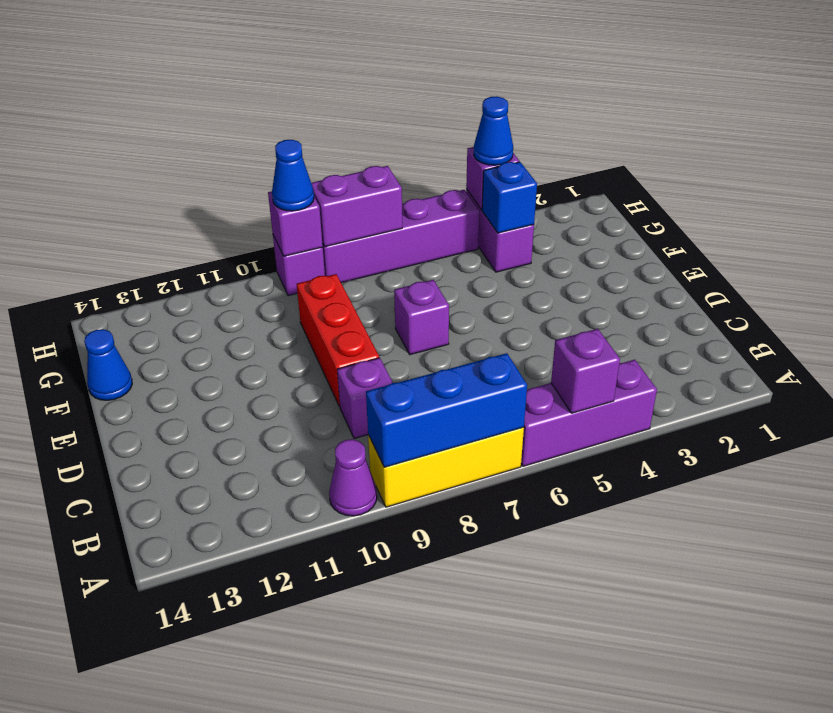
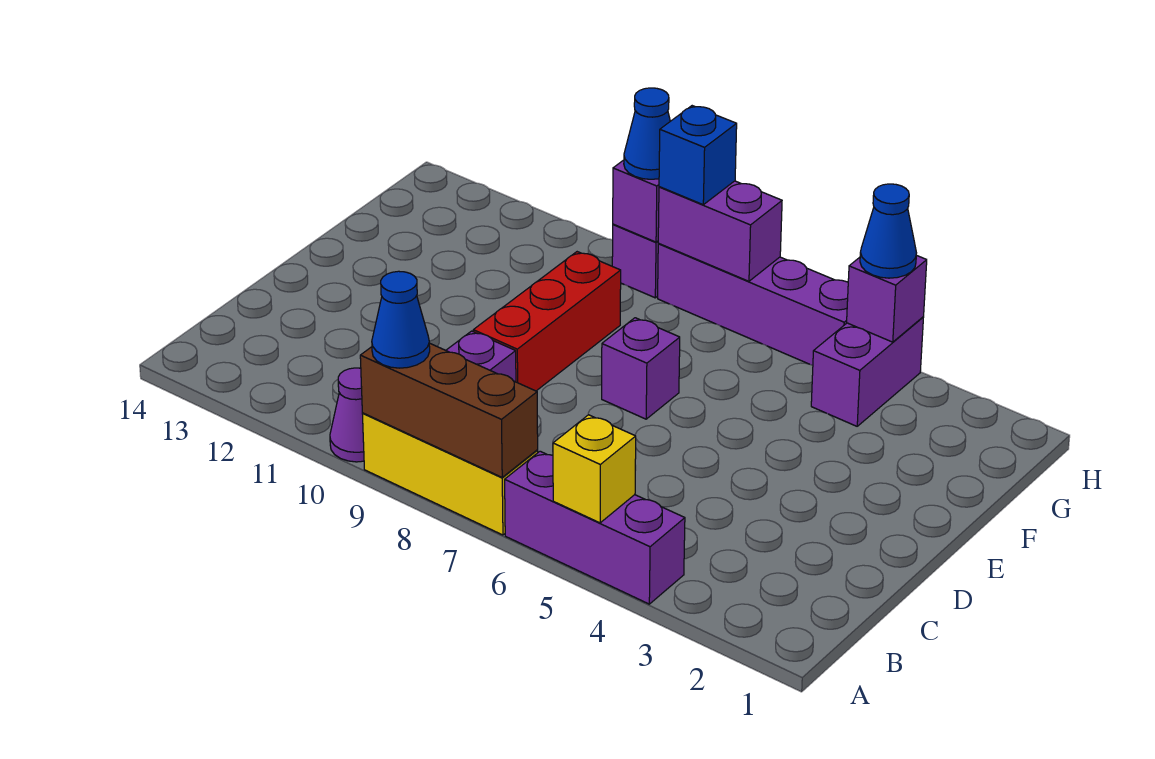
purple 1x1 brick [551,329,620,413] -> yellow 1x1 brick [553,415,636,523]
blue 1x3 brick [366,353,527,467] -> brown 1x3 brick [360,343,538,477]
blue 1x1 cone [84,329,132,400] -> blue 1x1 cone moved to [372,271,430,368]
blue 1x1 brick [482,162,537,233] -> blue 1x1 brick moved to [659,106,737,205]

